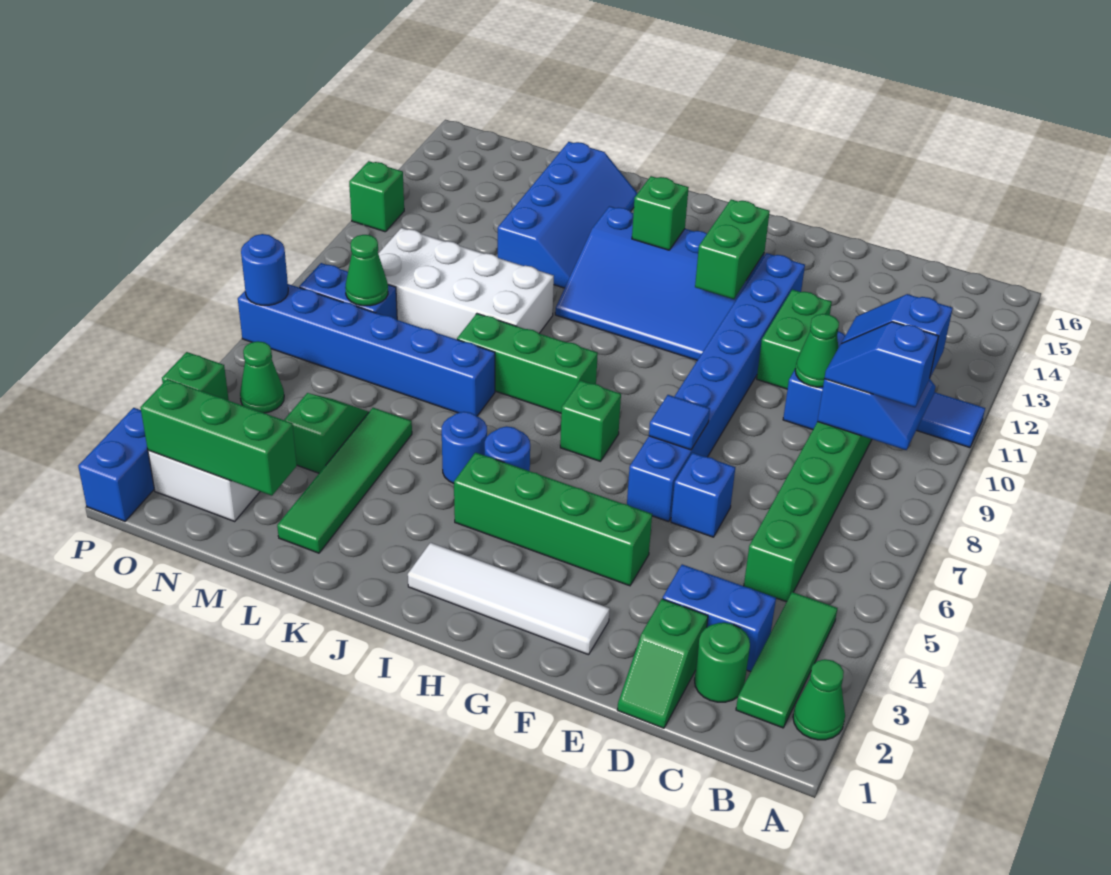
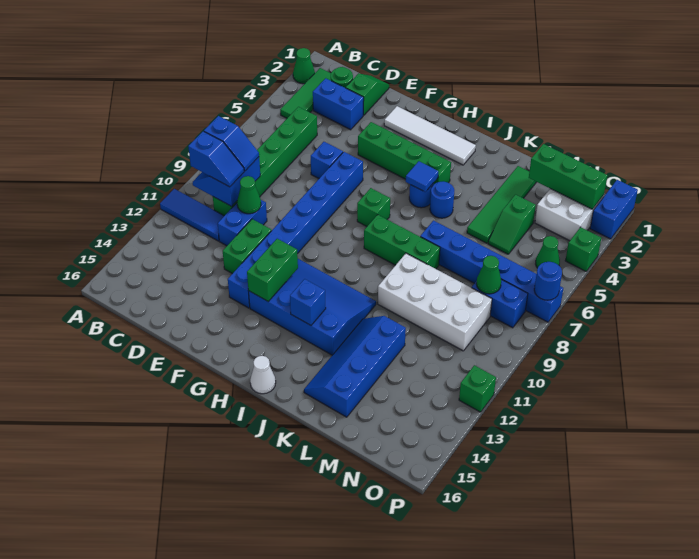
blue 1x1 tile [649,395,710,450] -> blue 1x1 tile moved to [406,161,438,192]
green 1x1 brick [632,176,689,250] -> blue 1x1 brick [290,279,326,325]
none -> white 1x1 cone [250,356,276,394]

